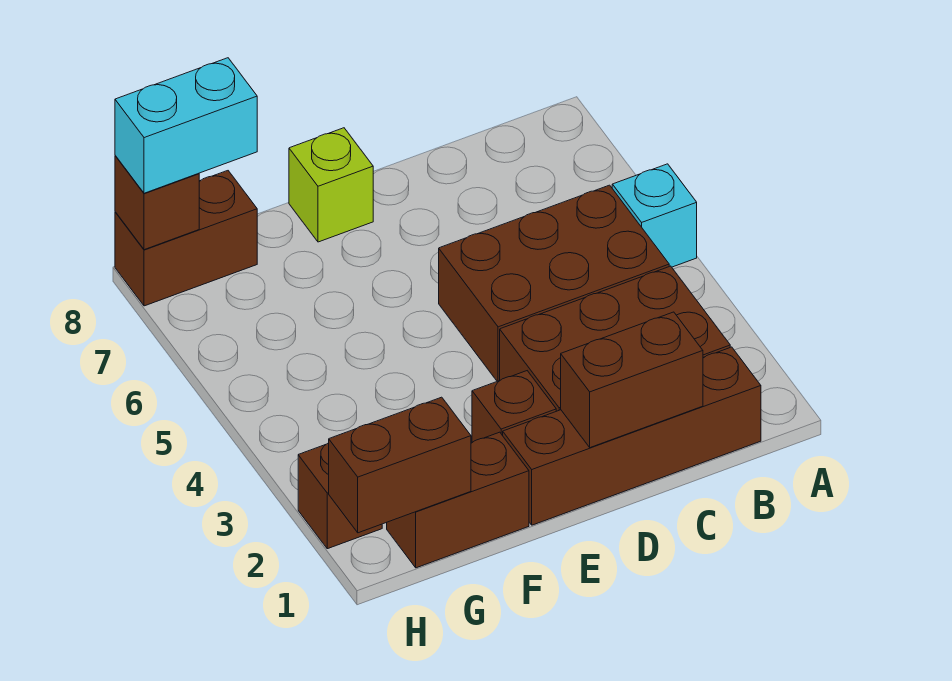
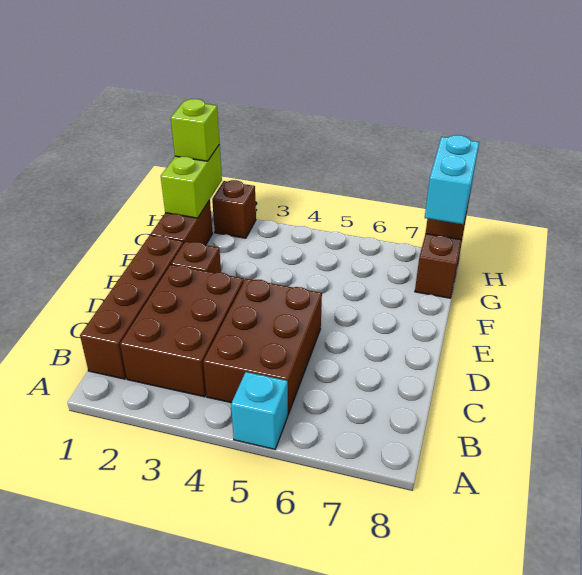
brown 1x2 brick [561,312,703,448] -> none
lime 1x1 brick [289,128,373,242] -> lime 1x1 brick moved to [171,99,220,161]
brown 1x2 brick [329,397,471,533] -> lime 1x2 brick [161,145,222,218]

